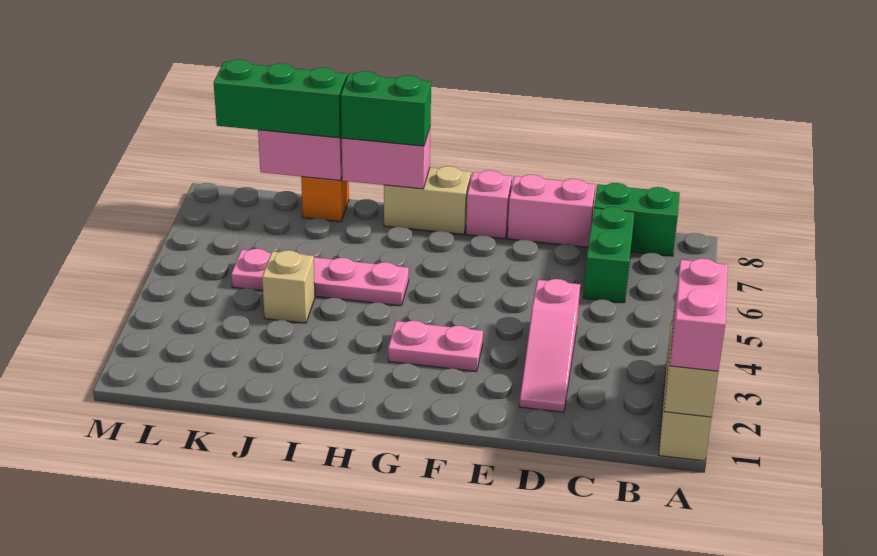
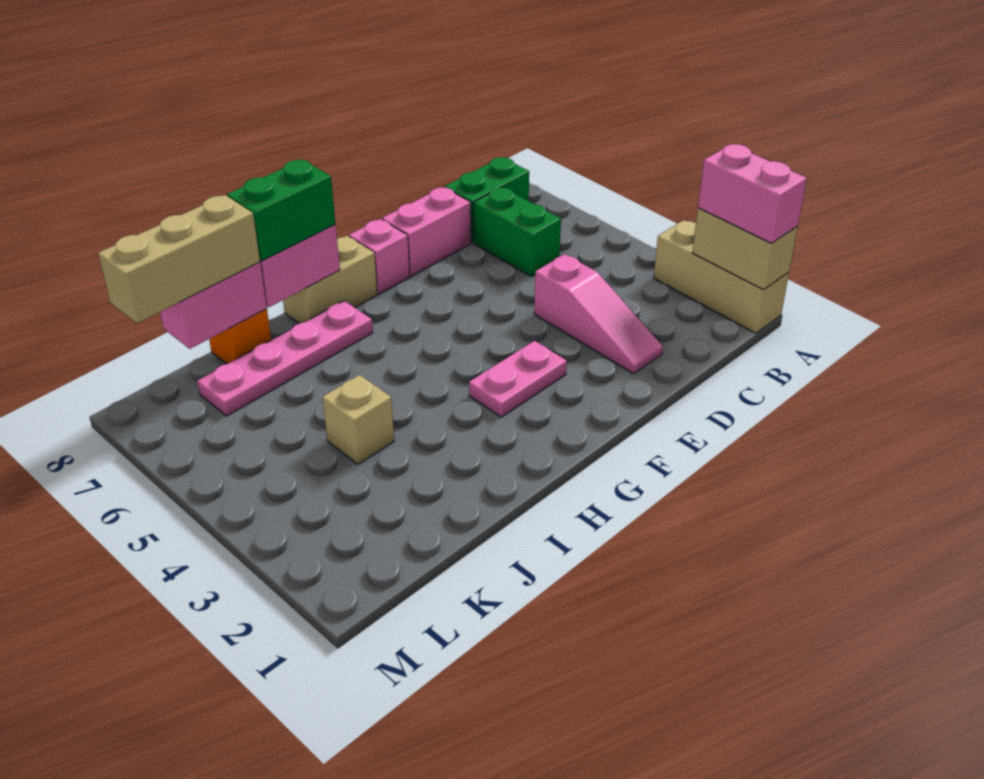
pink 1x4 plate [231,249,409,306] -> pink 1x4 plate moved to [197,301,373,416]
green 1x3 brick [214,59,347,138] -> tan 1x3 brick [98,195,260,323]

